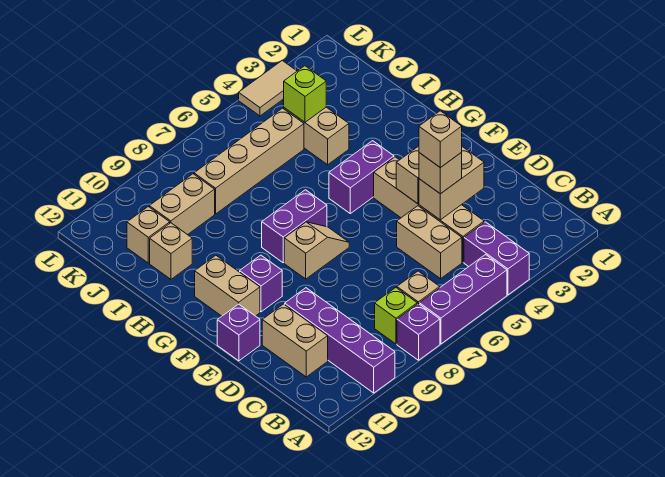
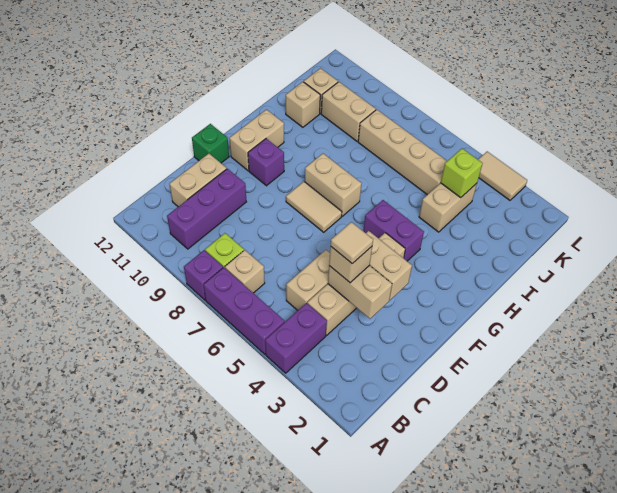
purple 1x4 brick [285,288,395,393] -> purple 1x3 brick [167,169,246,249]
tan 1x1 brick [419,111,462,168] -> tan 1x1 tile [331,222,373,264]
purple 1x1 brick [217,304,260,361] -> green 1x1 brick [192,124,229,163]
tan 1x2 slope [284,222,349,279] -> tan 1x2 tile [286,182,342,232]
purple 1x2 brick [262,190,327,263] -> tan 1x2 brick [305,154,362,216]

